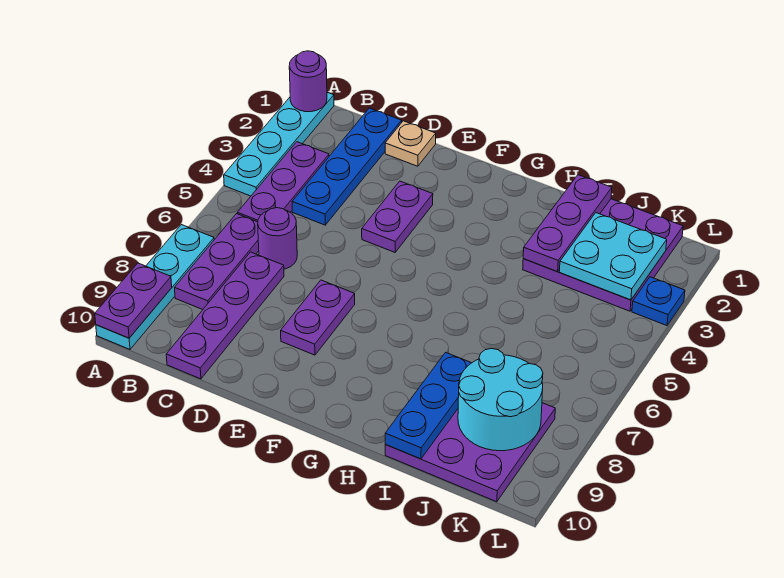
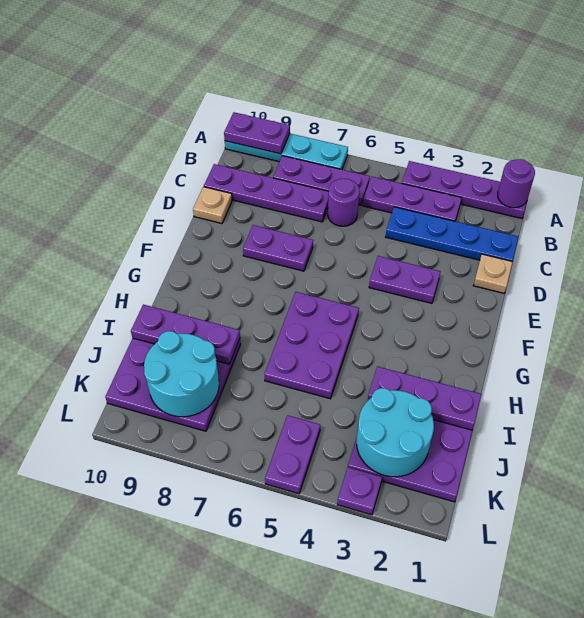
cyan 1x4 plate [224,92,334,196] -> purple 1x4 plate [402,161,527,219]
none -> tan 1x1 plate [193,187,232,224]
none -> purple 2x3 plate [264,292,359,399]
blue 1x3 plate [385,352,471,459] -> purple 1x3 plate [131,304,240,364]
cyan 2x2 plate [559,213,667,300] -> cyan 2x2 round brick [357,388,434,477]
none -> purple 1x2 plate [265,415,320,494]
blue 1x1 plate [632,277,685,326] -> purple 1x1 plate [337,467,382,515]

